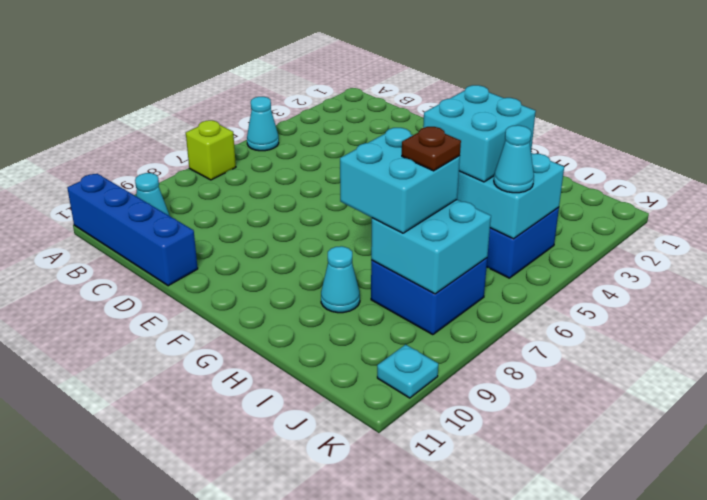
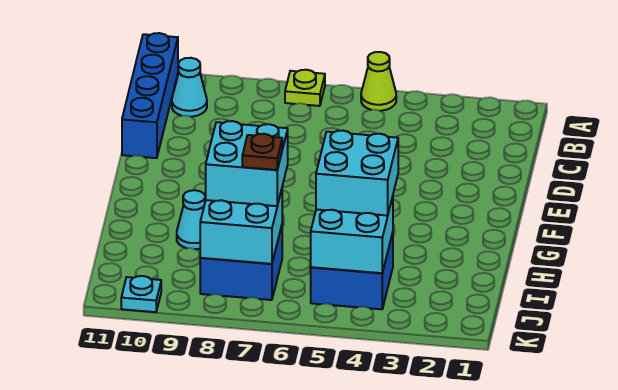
cyan 1x1 cone [247,97,279,151] -> lime 1x1 cone [361,52,396,111]
lime 1x1 brick [186,120,236,180] -> lime 1x1 plate [285,70,325,106]
cyan 1x1 cone [494,125,534,193] -> none

